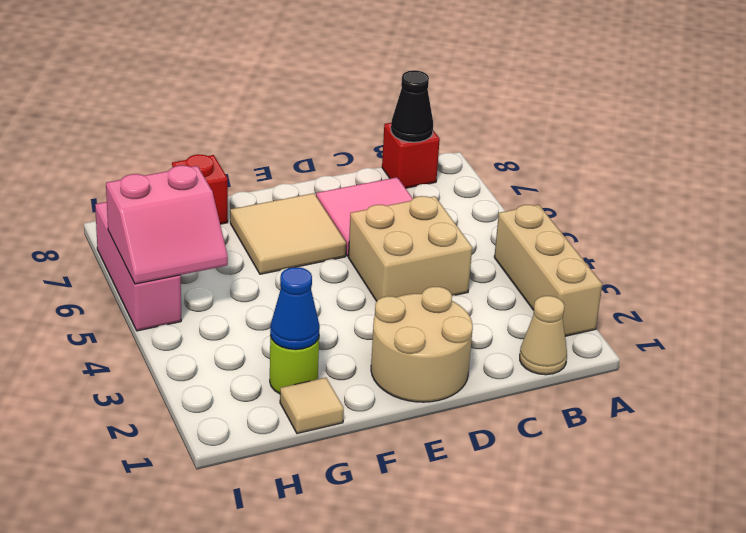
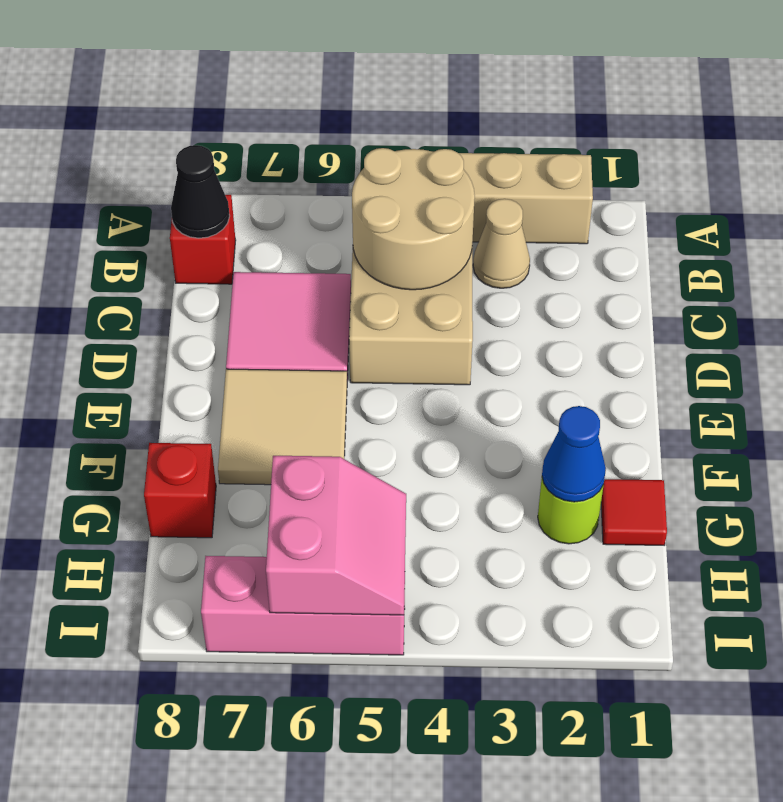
tan 1x1 cone [520,296,567,375] -> tan 1x1 cone moved to [473,199,530,288]
tan 2x2 round brick [371,287,473,402] -> tan 2x2 round brick moved to [352,148,475,290]
tan 1x1 tile [280,378,344,434] -> red 1x1 tile [601,479,667,545]

